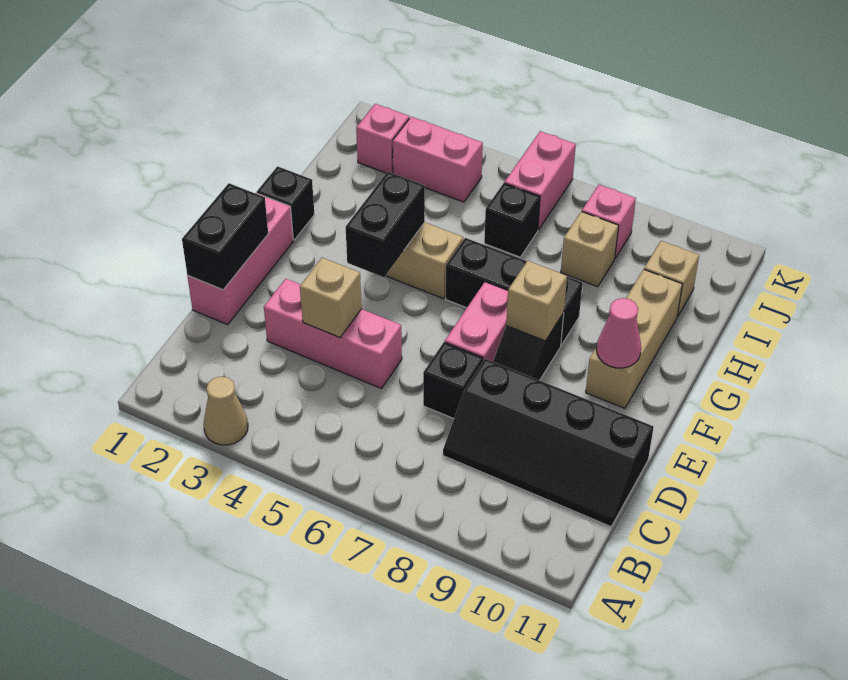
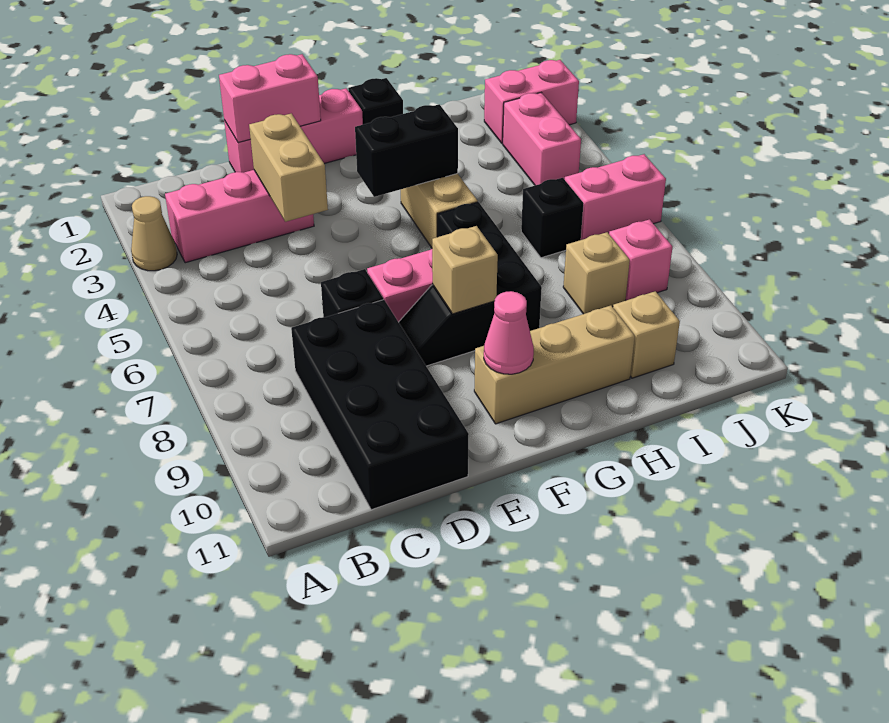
black 2x4 slope [443,359,654,527] -> black 2x4 brick [291,300,469,510]
black 1x2 brick [182,183,268,290] -> pink 1x2 brick [219,54,321,143]
pink 1x3 brick [264,279,402,389] -> pink 1x3 brick turned to [165,170,314,263]
tan 1x1 brick [300,258,362,338] -> tan 1x2 brick [249,114,328,222]
pink 1x1 brick [356,104,409,173] -> pink 1x2 brick [484,60,579,143]

